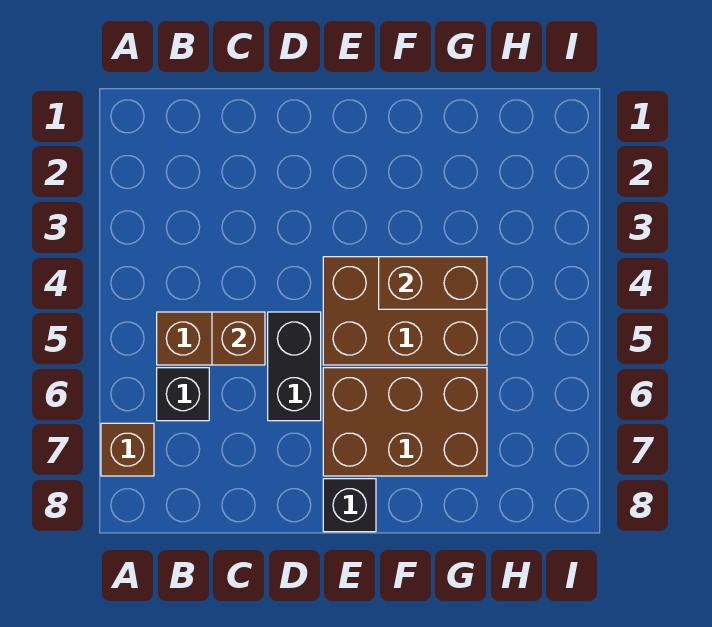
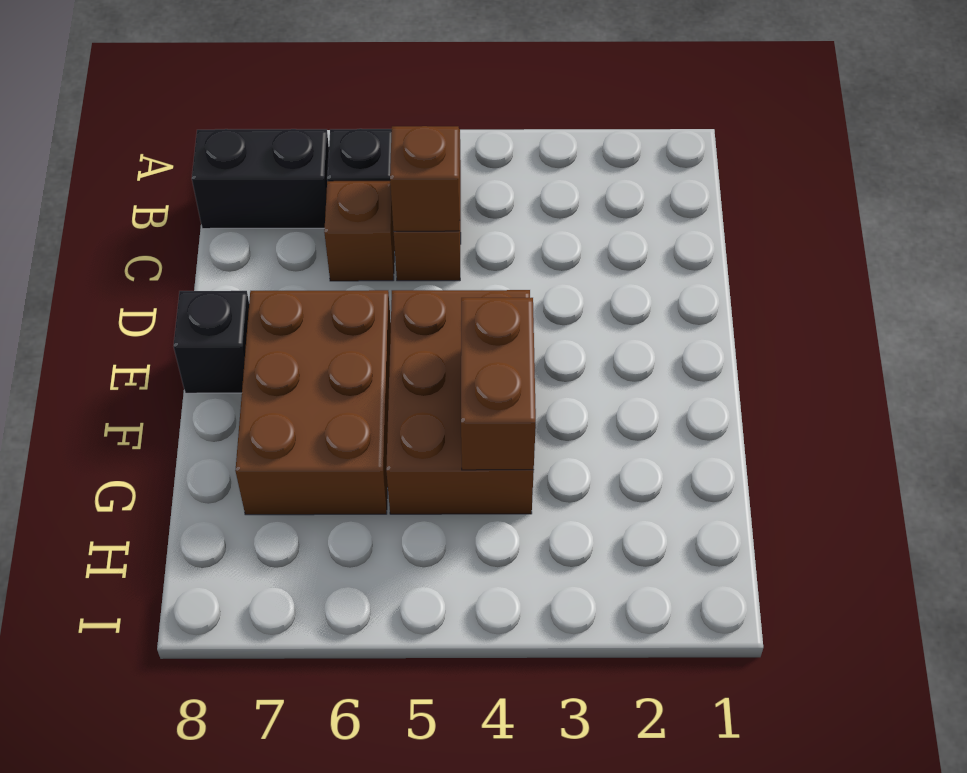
brown 1x1 brick [101,423,154,476] -> brown 1x1 brick moved to [324,181,395,281]
black 1x2 brick [268,312,321,421] -> black 1x2 brick moved to [192,129,329,229]

